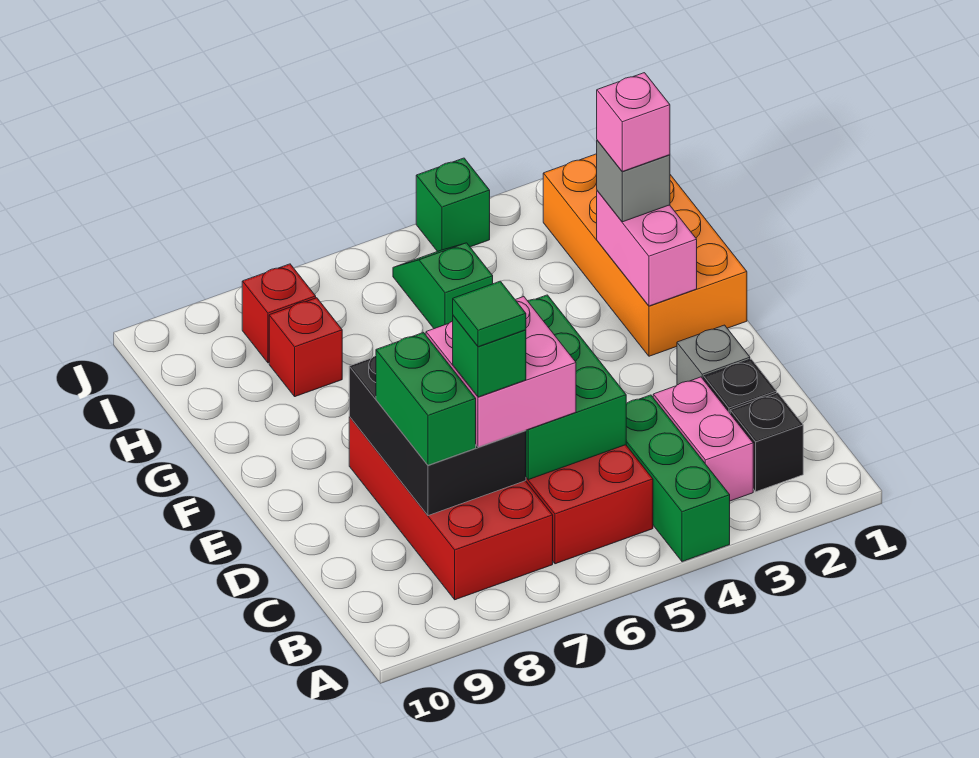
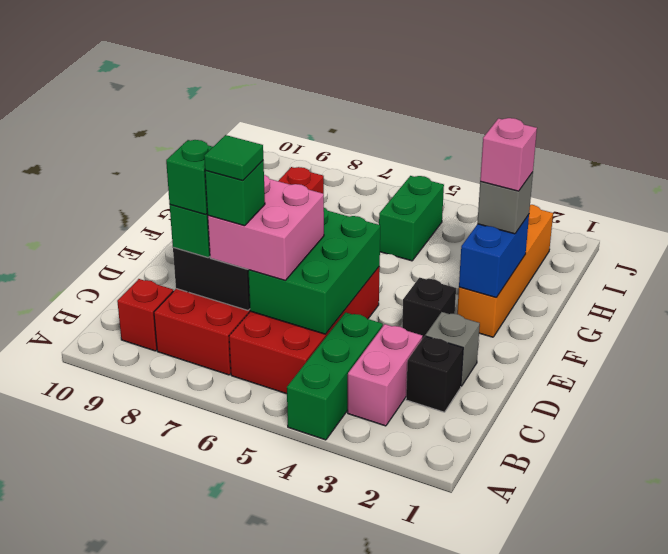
black 1x1 brick [730,393,803,492] -> black 1x1 brick moved to [402,277,456,339]
orange 2x4 brick [543,154,747,356] -> orange 1x4 brick [457,205,553,337]
pink 1x2 brick [597,191,697,306] -> blue 1x2 brick [459,215,529,297]
green 1x2 slope [393,243,493,329] -> green 1x2 brick [379,176,444,261]
red 1x1 brick [242,264,316,363] -> red 1x1 brick moved to [117,279,173,351]
green 1x1 brick [416,158,490,252] -> green 1x1 brick moved to [166,140,212,215]

